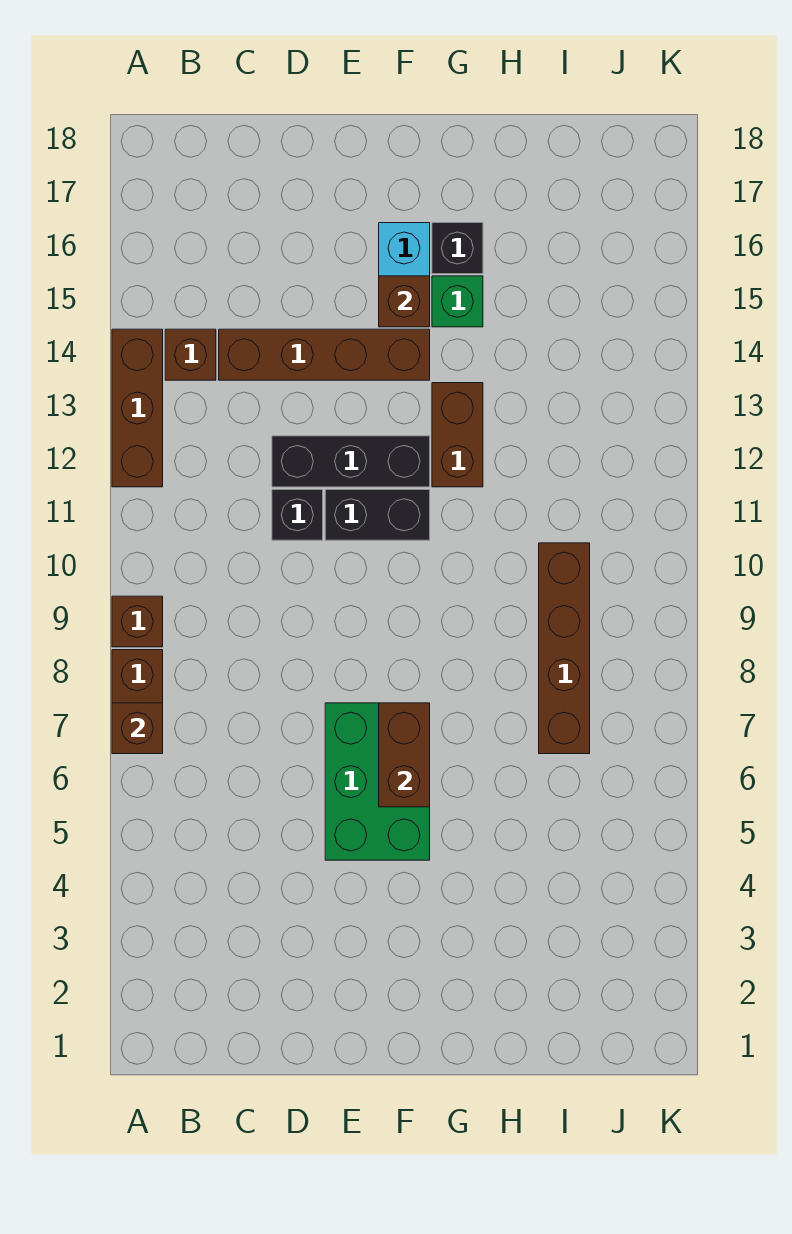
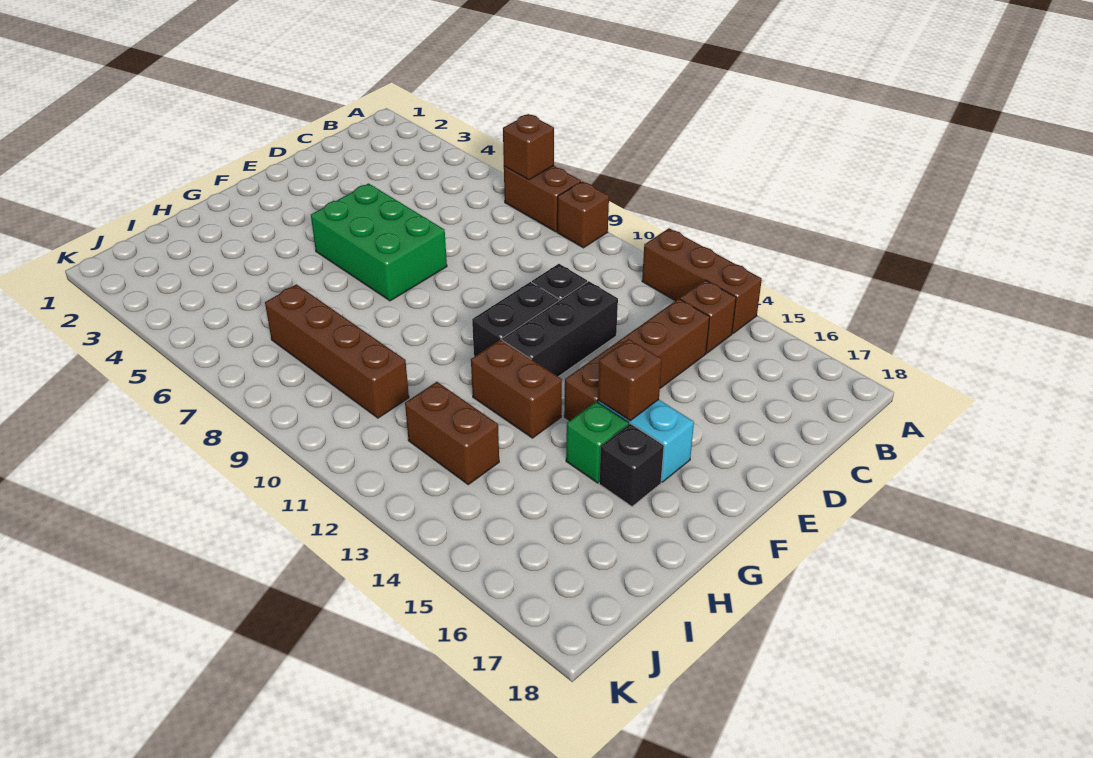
brown 1x2 brick [379,703,430,807] -> brown 1x2 brick moved to [405,382,499,484]

